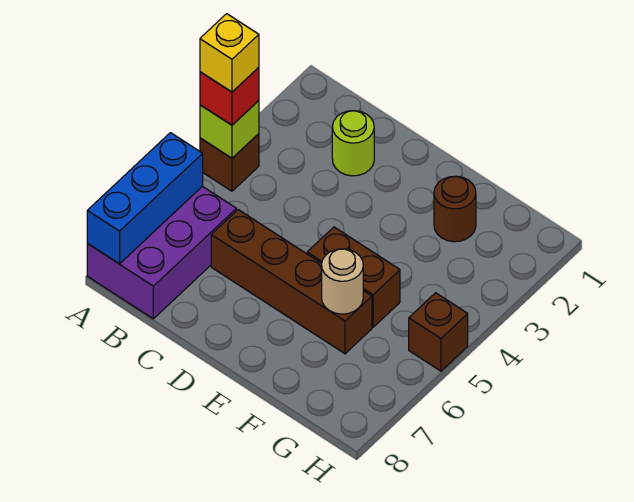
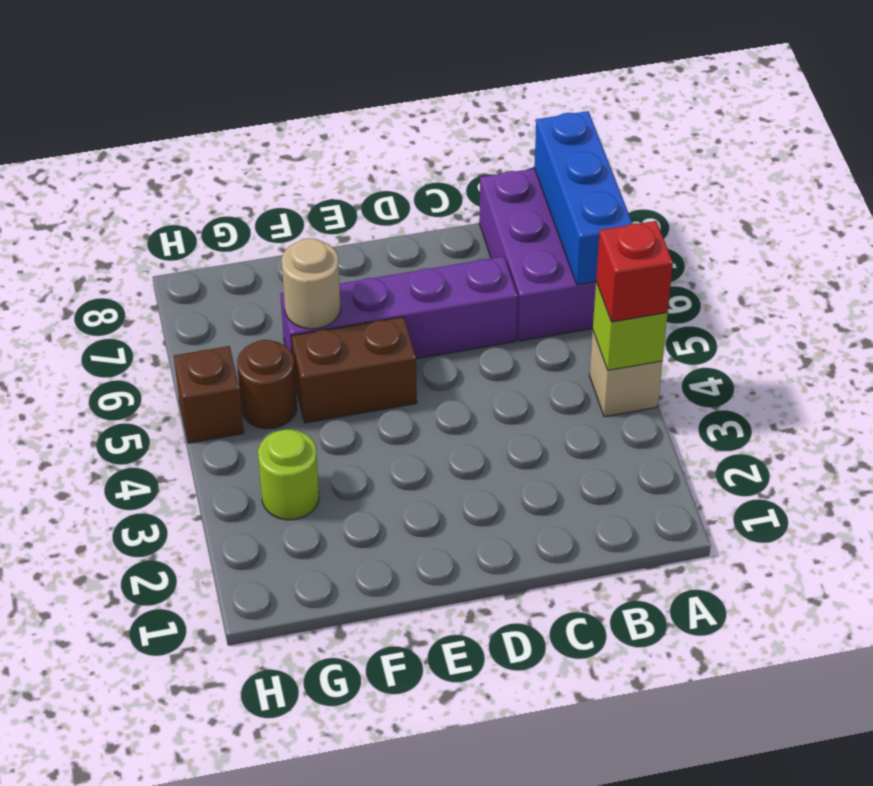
brown 1x1 brick [200,134,259,191] -> tan 1x1 brick [589,332,662,417]
yellow 1x1 brick [200,14,259,92] -> none
lime 1x1 round brick [332,111,374,176] -> lime 1x1 round brick moved to [258,429,319,520]
brown 1x4 brick [211,210,372,354] -> purple 1x4 brick [280,256,517,359]
brown 1x1 round brick [434,176,476,242] -> brown 1x1 round brick moved to [237,340,297,429]

